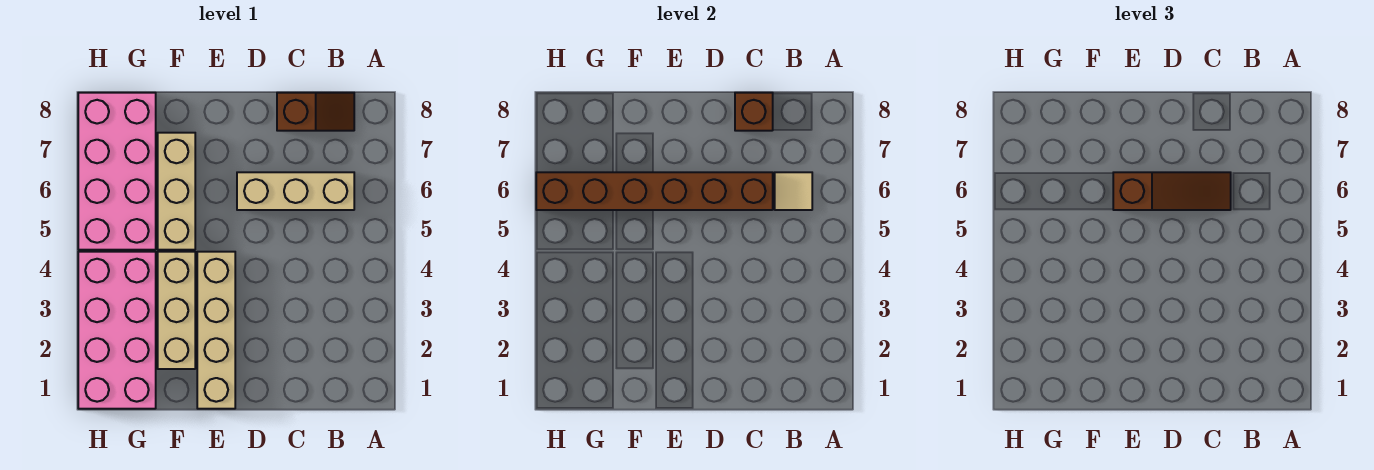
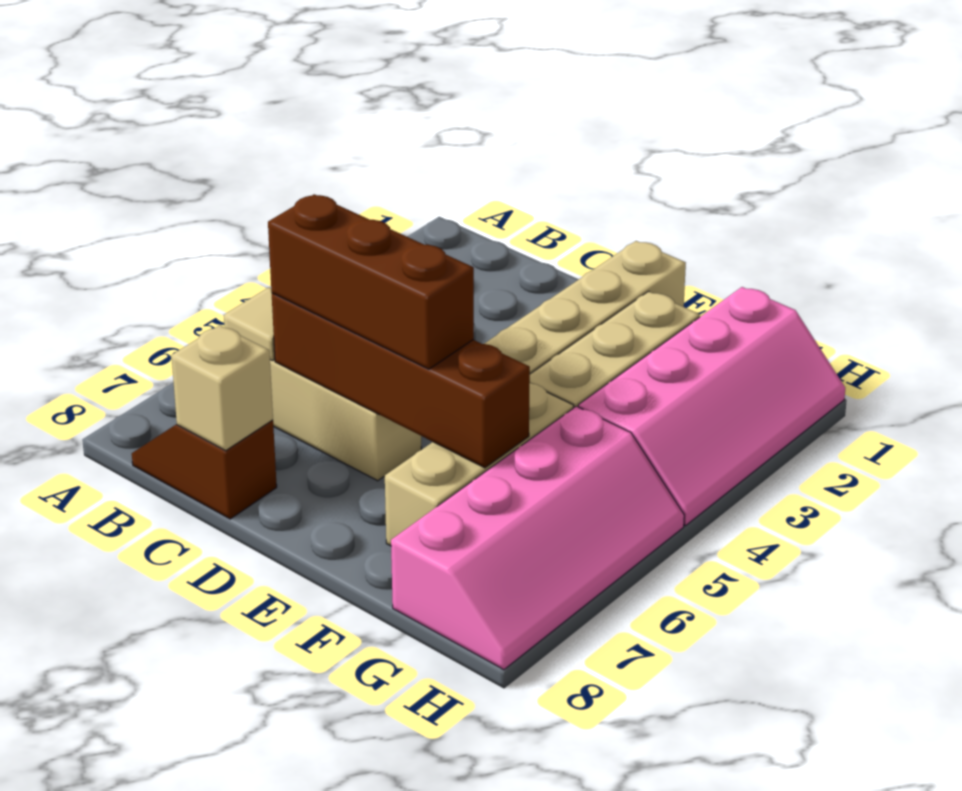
brown 1x6 brick [536,172,773,210] -> brown 1x4 brick [272,293,530,468]
brown 1x3 slope [1113,172,1231,210] -> brown 1x3 brick [268,194,474,369]
brown 1x1 brick [735,93,773,131] -> tan 1x1 brick [172,325,273,450]
pink 2x4 brick [78,252,156,409] -> pink 2x4 slope [578,287,845,525]
pink 2x4 brick [78,93,156,250] -> pink 2x4 slope [391,406,684,670]

